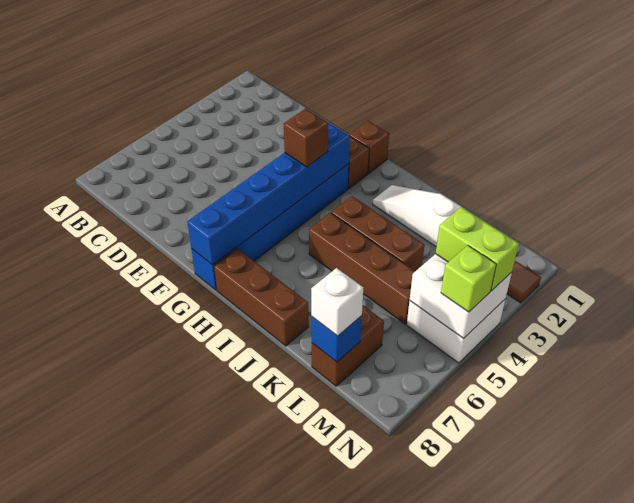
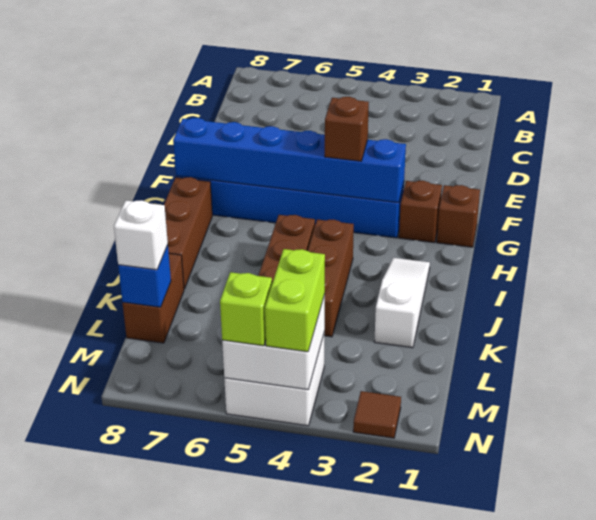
brown 1x2 brick [312,305,384,386] -> brown 1x2 brick turned to [123,254,184,343]

